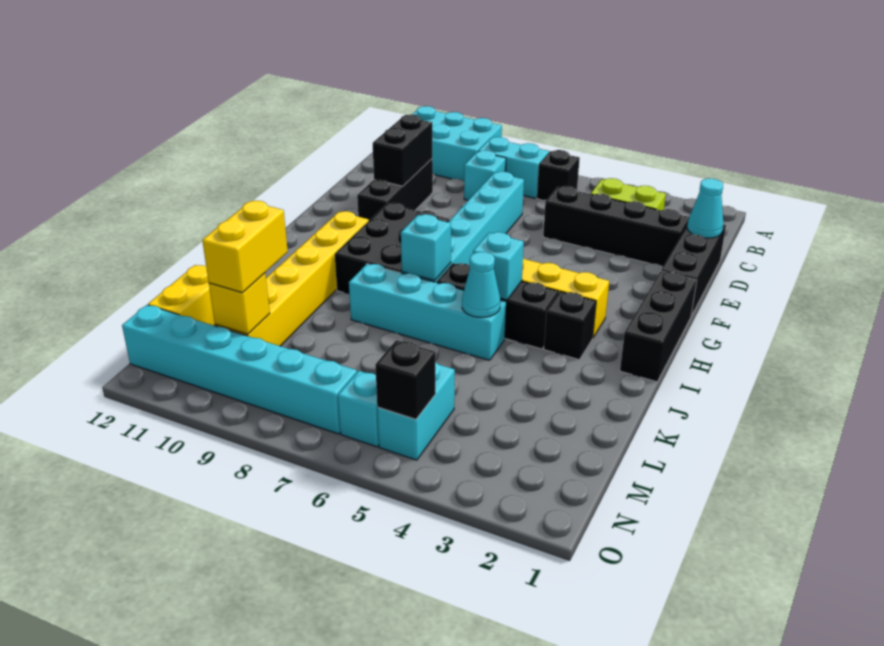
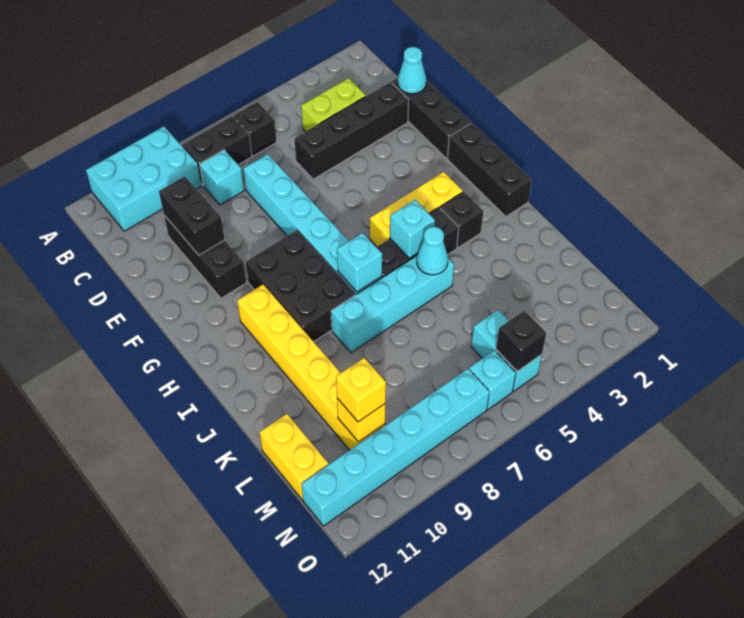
cyan 1x2 brick [478,137,549,198] -> black 1x2 brick [182,116,252,185]
yellow 1x2 brick [202,201,288,293] -> yellow 1x1 brick [336,358,386,422]

